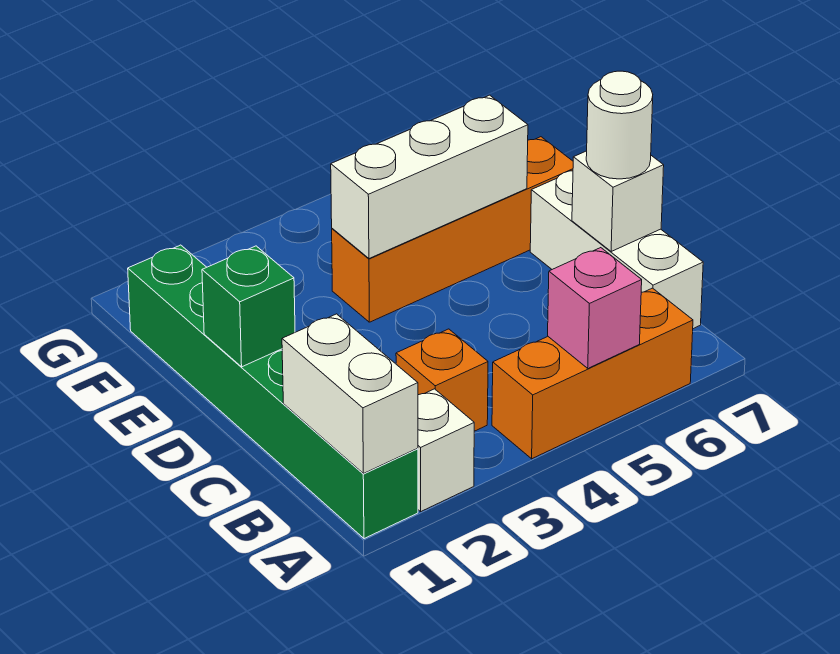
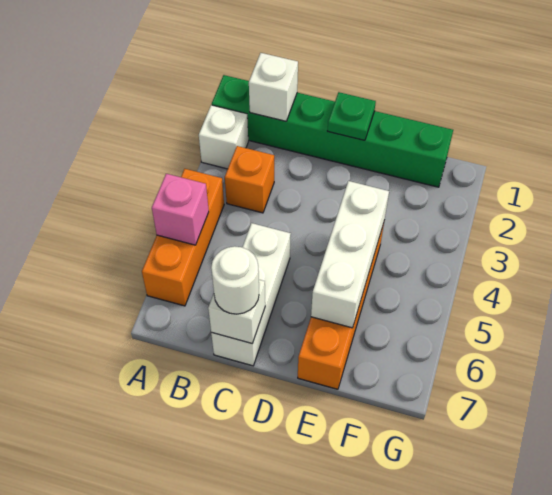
white 1x2 brick [282,314,418,474] -> white 1x1 brick [249,53,298,121]
white 1x3 brick [530,171,703,329] -> white 1x3 brick turned to [211,223,291,366]
green 1x1 brick [202,246,295,367] -> green 1x1 plate [328,92,376,140]

